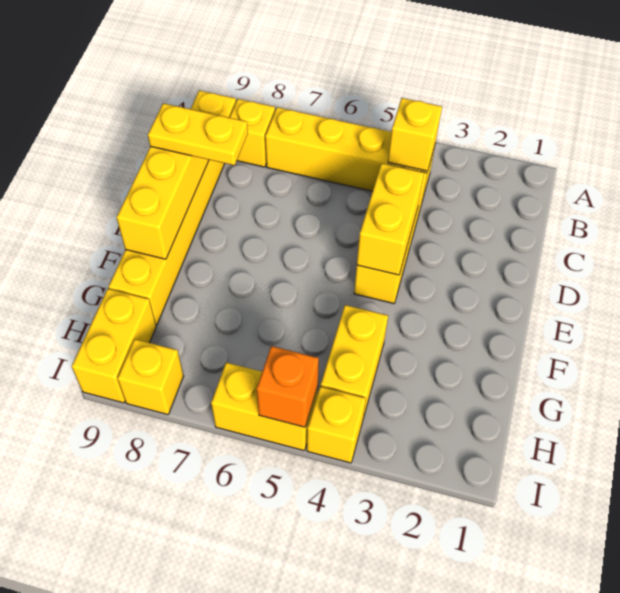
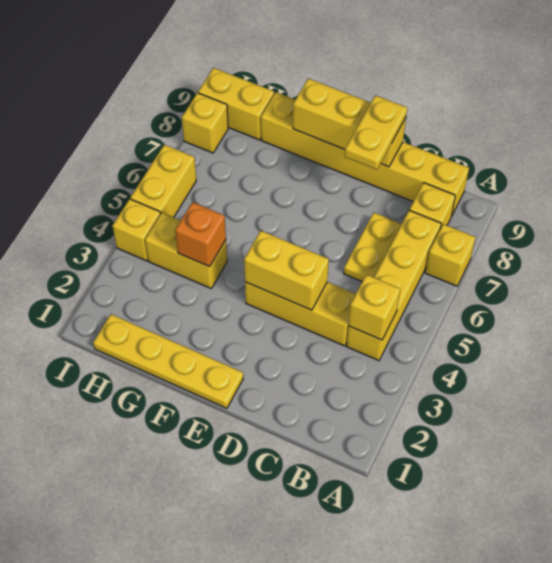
none -> yellow 1x1 brick [425,224,476,286]
none -> yellow 1x2 plate [344,213,401,281]
none -> yellow 1x4 plate [93,314,243,408]
orange 1x1 brick [257,346,319,427] -> orange 1x1 brick moved to [175,202,226,267]

